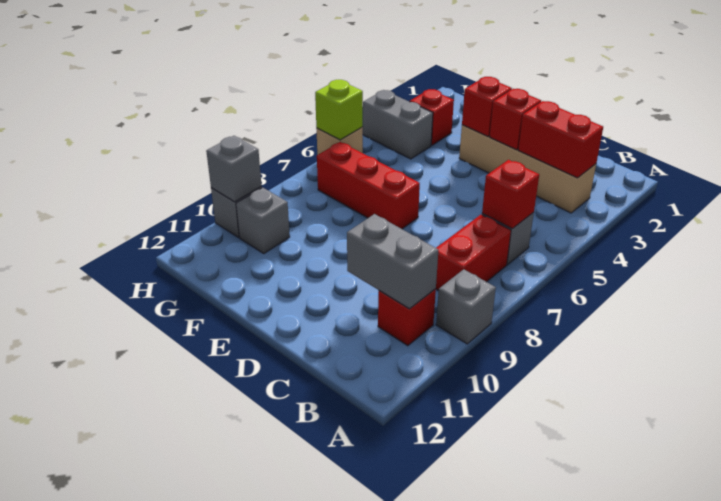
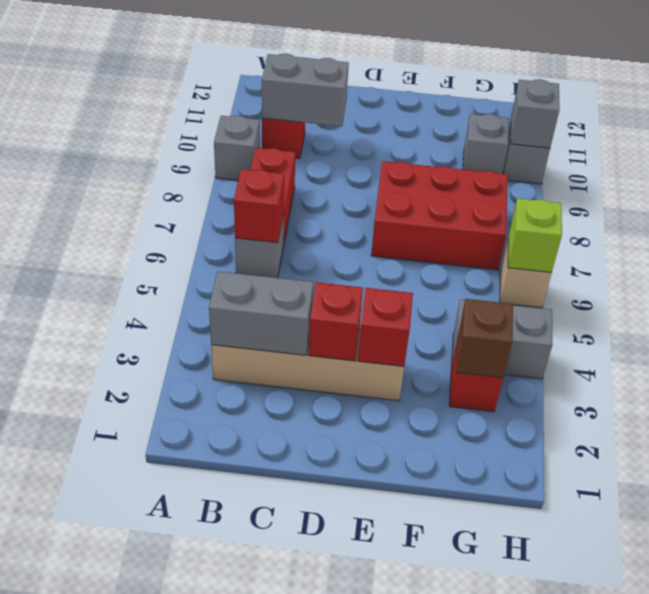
red 1x2 brick [518,101,603,178] -> grey 1x2 brick [209,271,313,355]
red 1x3 brick [317,142,420,229] -> red 2x3 brick [371,161,508,270]
none -> brown 1x1 brick [456,299,513,378]

